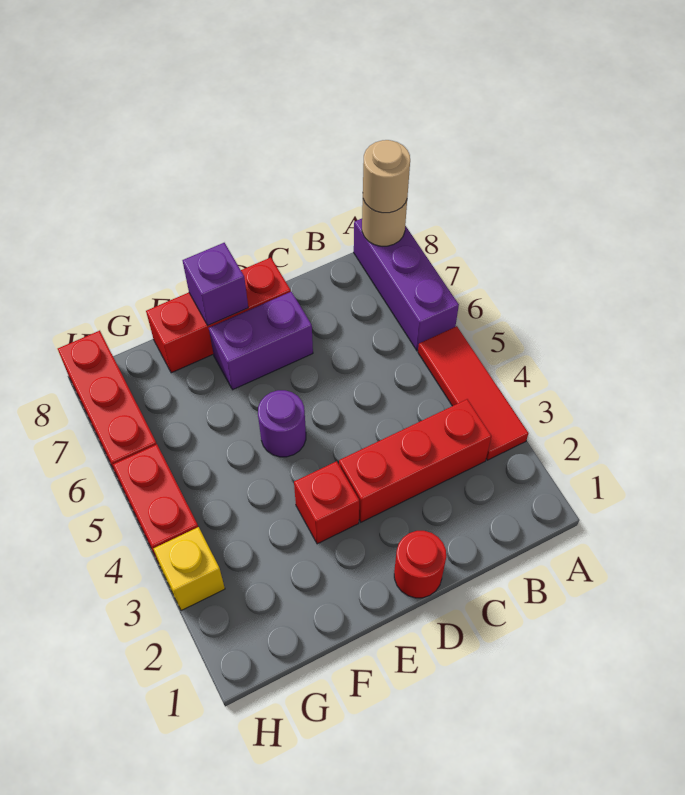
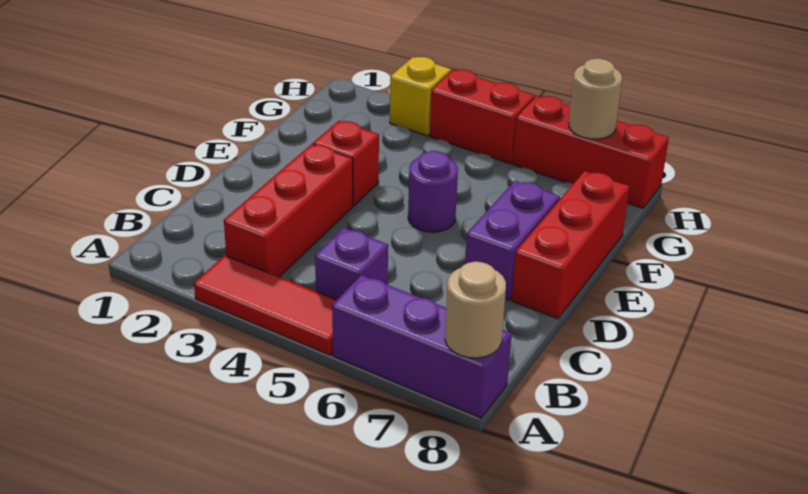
tan 1x1 round brick [363,140,410,213] -> tan 1x1 round brick moved to [569,59,622,139]
red 1x1 round brick [394,531,446,598] -> none
purple 1x1 brick [182,243,248,325] -> purple 1x1 brick moved to [315,228,388,300]

